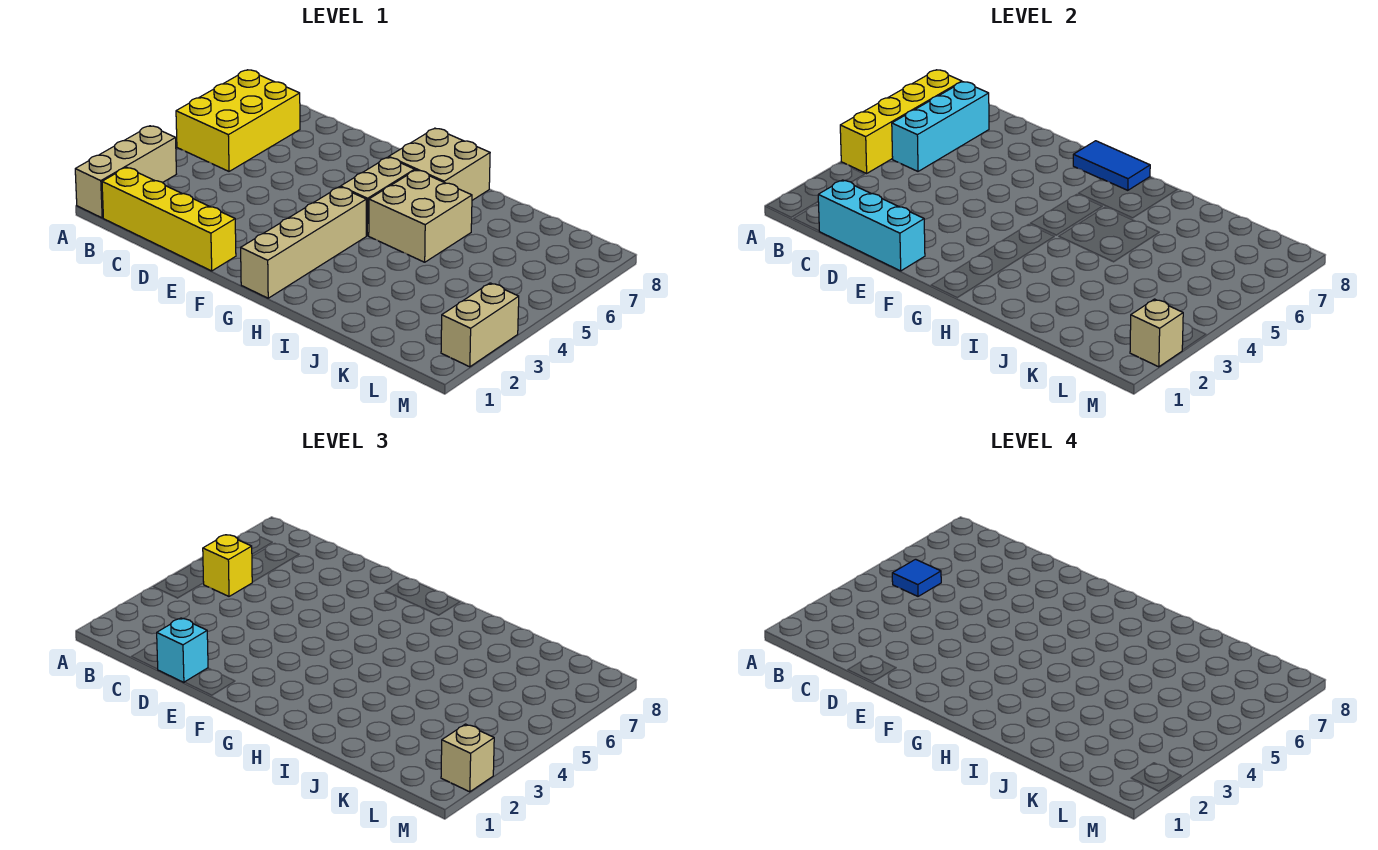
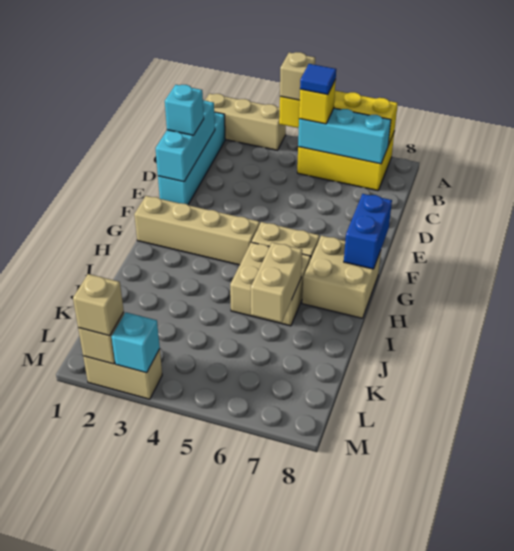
none -> tan 1x1 brick [280,52,315,100]
yellow 1x4 brick [102,167,236,271] -> cyan 1x4 brick [158,112,225,205]
blue 1x2 tile [1073,141,1150,190] -> blue 1x2 brick [344,194,392,269]
none -> tan 1x2 brick [251,242,302,322]
none -> cyan 1x1 brick [112,312,160,373]

